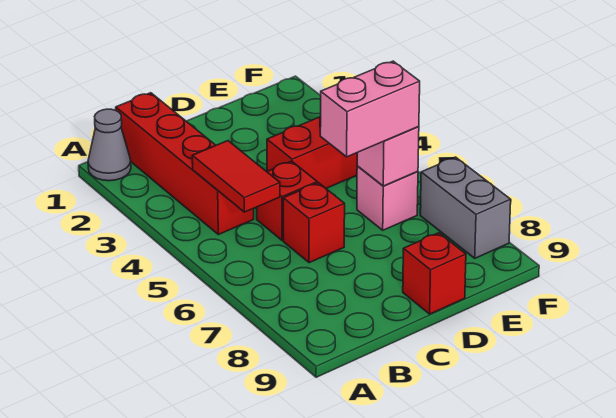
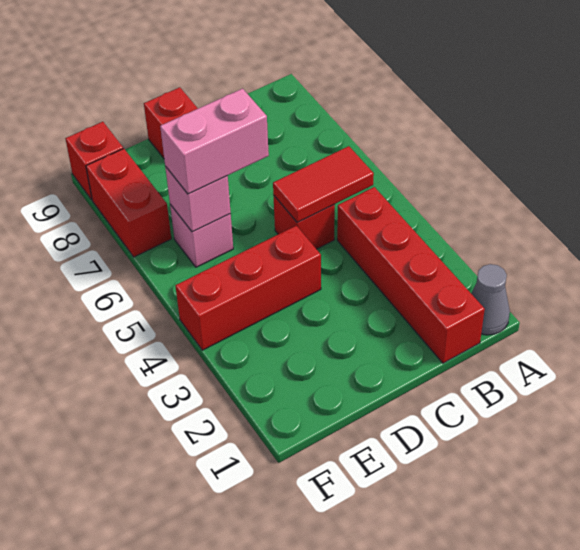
red 1x2 tile [192,141,280,212] -> red 1x2 tile turned to [273,146,374,222]
red 1x1 brick [283,183,345,263] -> red 1x1 brick moved to [65,122,123,200]
grey 1x2 brick [420,157,511,258] -> red 1x2 brick [86,149,171,257]

